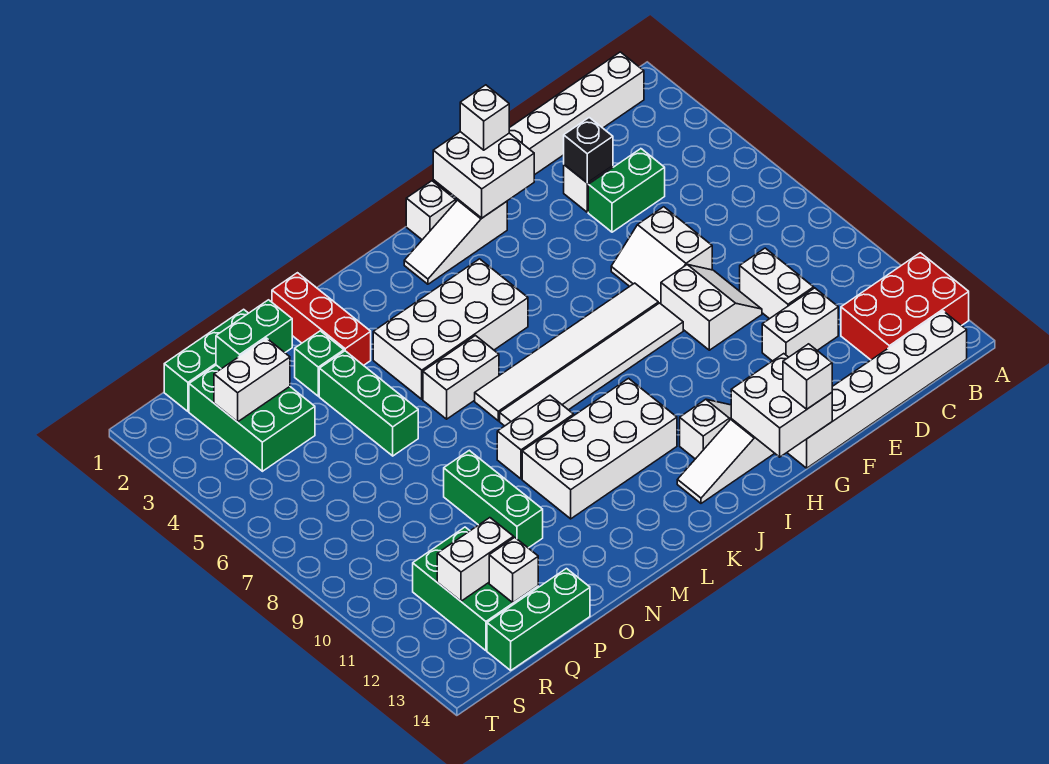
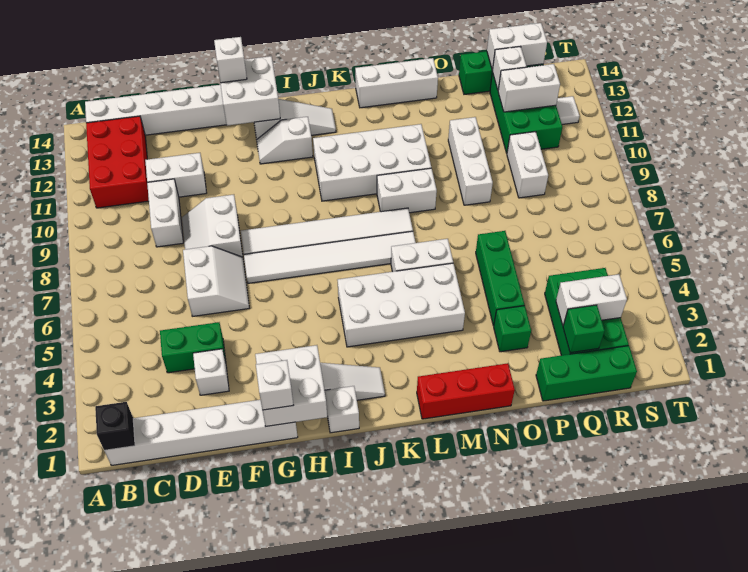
red 2x3 brick [841,253,969,360] -> red 2x3 brick turned to [86,116,149,208]
black 1x1 brick [564,118,613,183] -> black 1x1 brick moved to [95,402,135,451]
none -> white 1x3 brick [355,58,438,108]
red 1x3 brick [272,273,371,365] -> red 1x3 brick turned to [417,363,515,419]
green 1x3 brick [444,450,543,548] -> white 1x3 brick [448,117,493,205]
green 1x2 brick [216,300,292,369] -> green 1x1 brick [563,305,605,353]
none -> white 1x2 brick [507,132,548,198]
none -> white 1x2 brick [487,23,547,70]
none -> white 1x1 tile [556,96,579,125]

